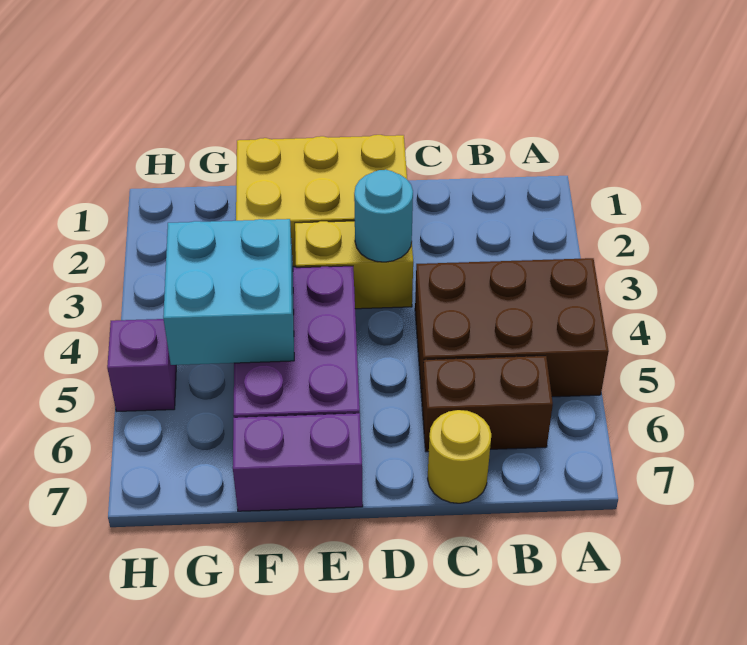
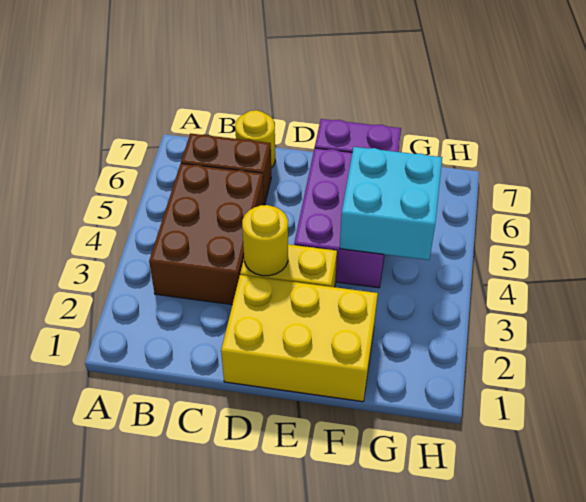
brown 2x3 brick [415,258,609,398] -> brown 2x3 brick turned to [149,163,264,305]
cyan 1x1 round brick [354,170,413,262] -> yellow 1x1 round brick [242,205,288,276]
purple 1x1 brick [107,319,176,411] -> none

